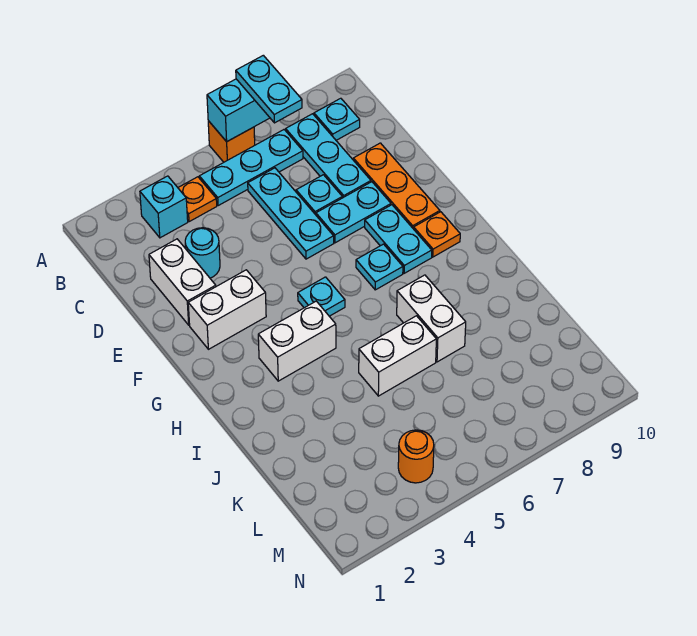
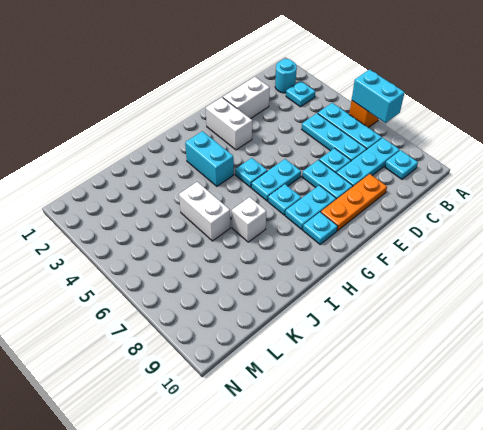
cyan 1x2 plate [236,55,302,123] -> cyan 1x2 plate moved to [251,159,301,201]
cyan 1x1 brick [140,176,188,238] -> cyan 1x1 plate [286,81,315,107]
orange 1x1 plate [178,177,217,222] -> none
cyan 1x3 plate [248,168,334,259] -> cyan 1x3 plate turned to [302,113,367,161]
cyan 1x1 round brick [185,228,220,278] -> cyan 1x1 round brick moved to [275,59,297,93]
orange 1x1 plate [414,212,460,257] -> cyan 1x1 plate [303,212,338,244]
white 1x2 brick [258,301,336,381] -> cyan 1x2 brick [185,131,234,186]
white 1x2 brick [397,275,466,362] -> white 1x1 brick [232,197,266,242]
orange 1x1 round brick [398,430,434,483] -> none

